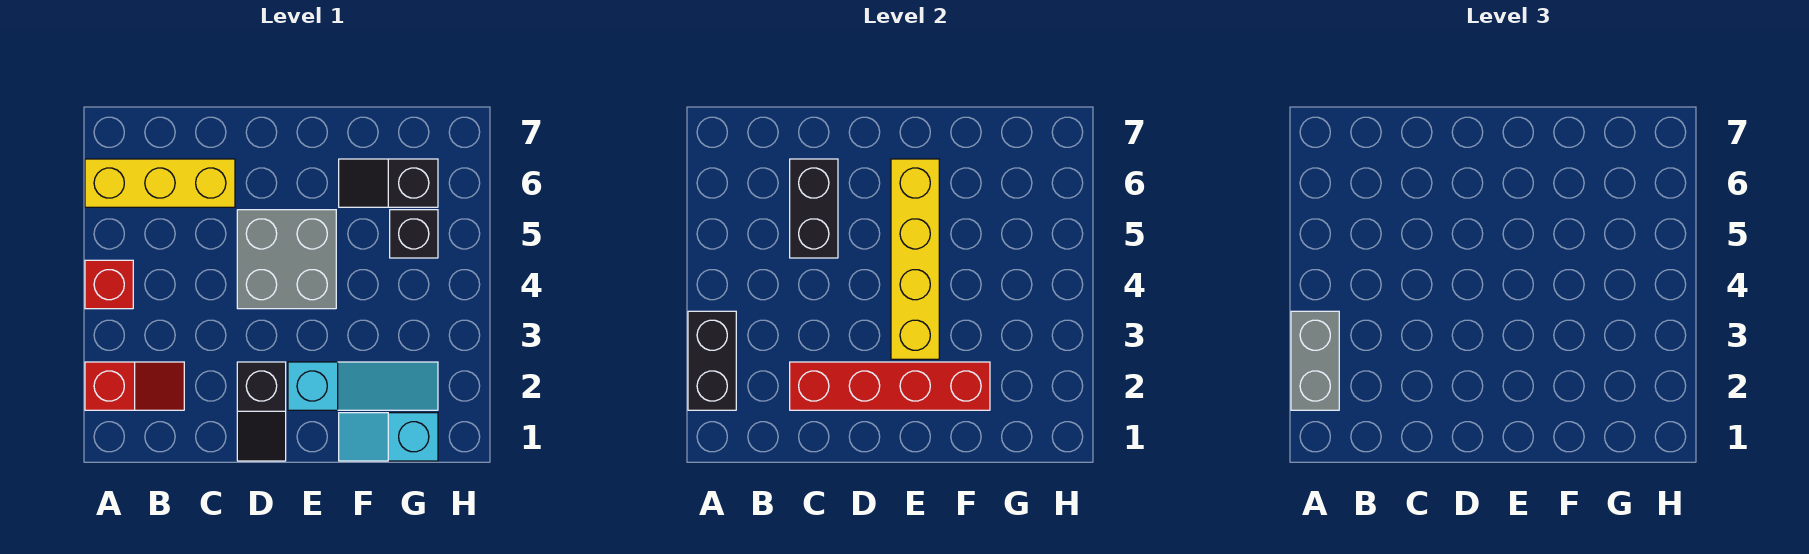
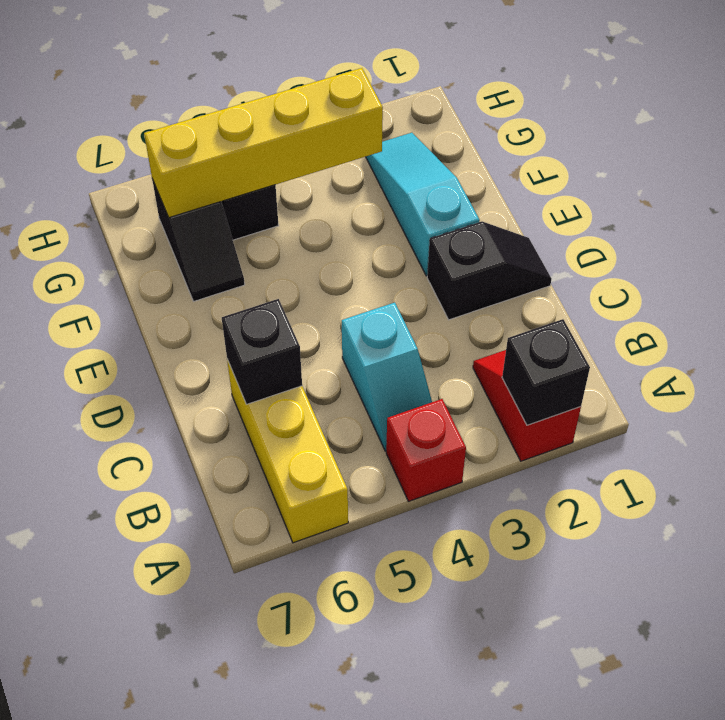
black 1x2 brick [688,311,736,410] -> black 1x1 brick [502,319,590,425]
grey 1x2 brick [1291,311,1339,410] -> none
red 1x4 brick [790,362,990,410] -> none
black 1x2 brick [790,159,838,258] -> black 1x1 brick [222,299,302,404]
grey 2x2 brick [237,210,336,309] -> none
yellow 1x4 brick [891,159,939,359] -> yellow 1x4 brick moved to [144,68,383,218]
cyan 1x2 slope [339,413,438,461] -> cyan 1x2 slope moved to [342,303,432,451]

